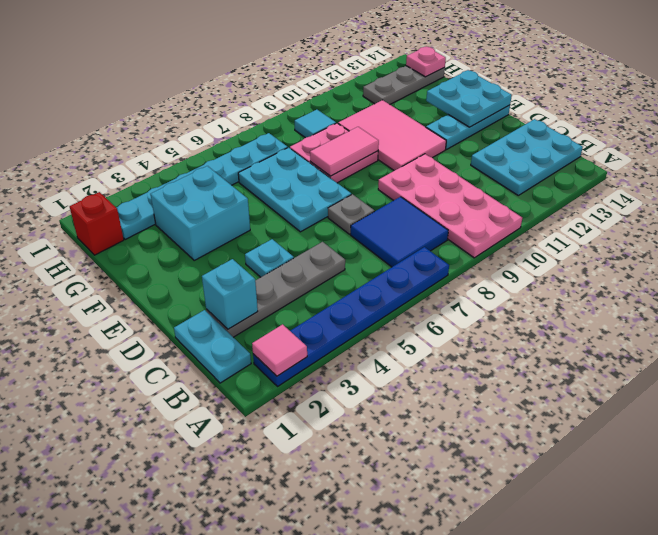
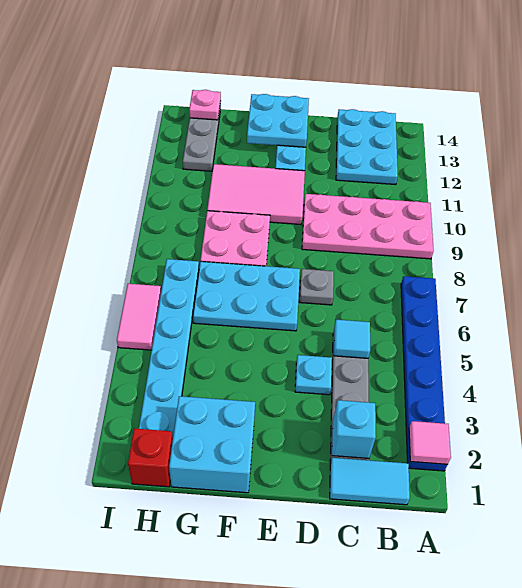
cyan 1x2 plate [174,310,251,383] -> cyan 1x2 tile [330,458,410,505]
blue 2x2 tile [351,197,448,267] -> none
cyan 2x2 brick [151,166,250,260] -> cyan 2x2 brick moved to [169,396,255,493]
pink 1x2 tile [310,127,379,176] -> pink 1x2 tile moved to [117,284,161,350]
cyan 1x1 tile [295,110,336,138] -> cyan 1x1 tile moved to [334,320,370,358]

